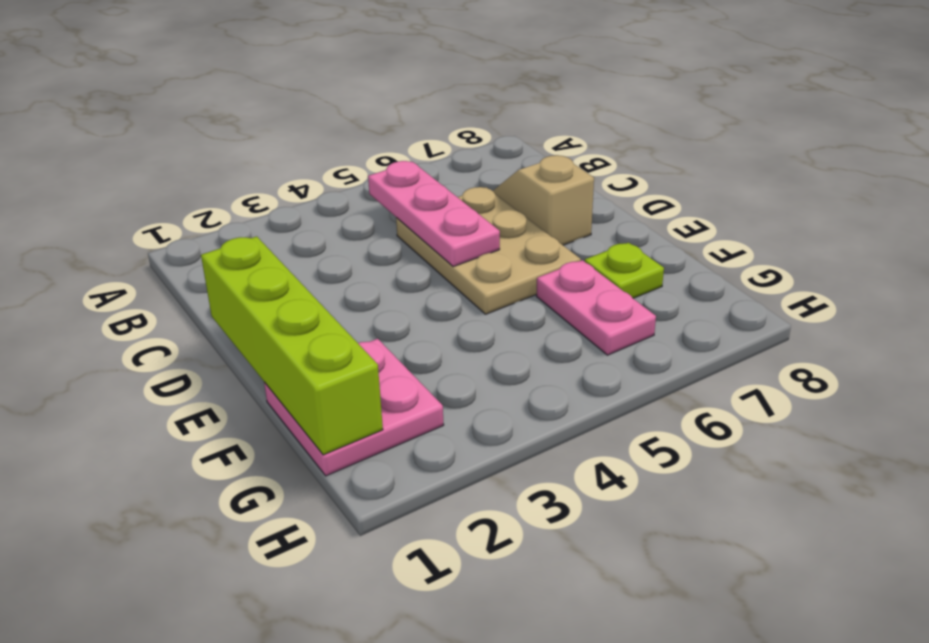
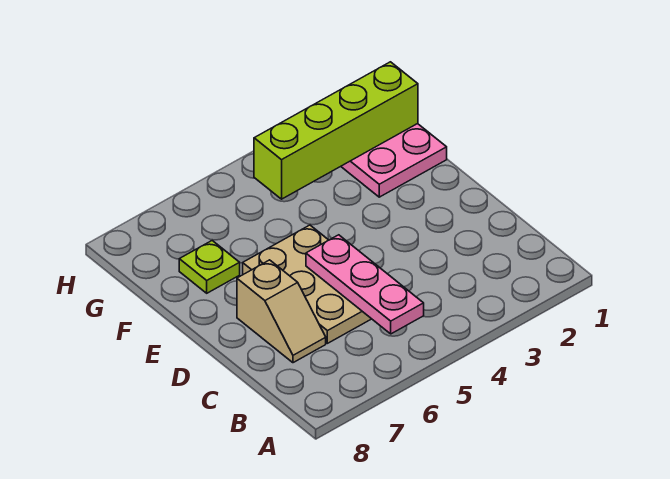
lime 1x4 brick [201,236,383,455] -> lime 1x4 brick turned to [254,62,418,199]
pink 1x2 plate [536,260,656,355] -> none

